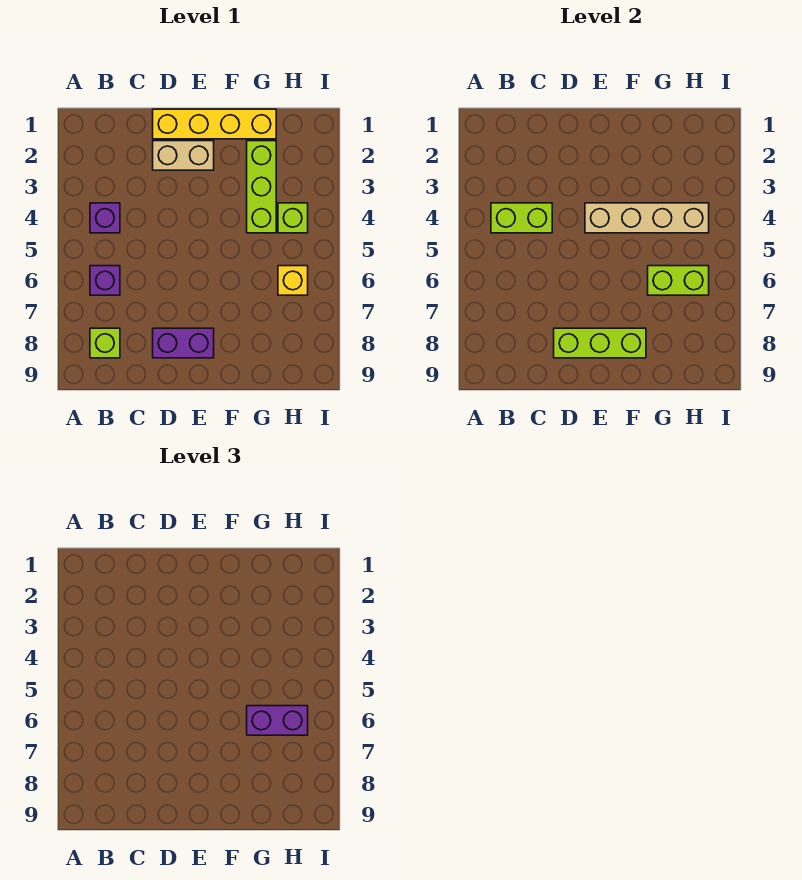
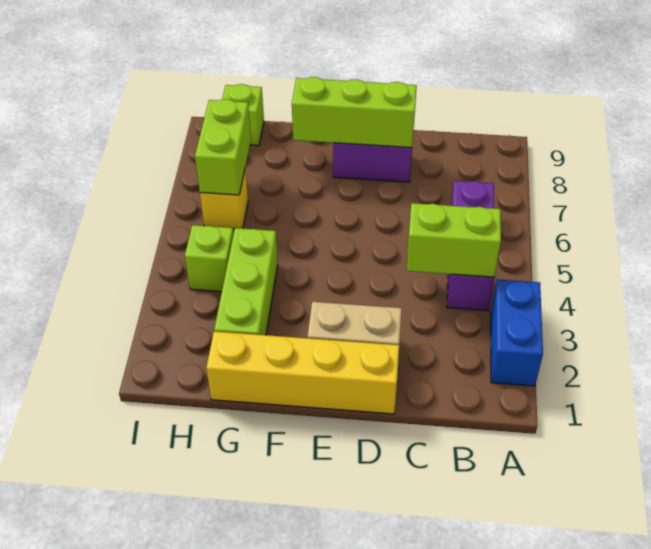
none -> blue 1x2 brick [491,279,543,386]
lime 1x1 brick [90,328,120,358] -> lime 1x1 brick moved to [222,84,264,146]
tan 1x4 brick [585,203,709,233] -> none
lime 1x2 brick [648,266,709,295] -> lime 1x2 brick turned to [195,99,251,195]
purple 1x2 brick [247,706,308,735] -> none

